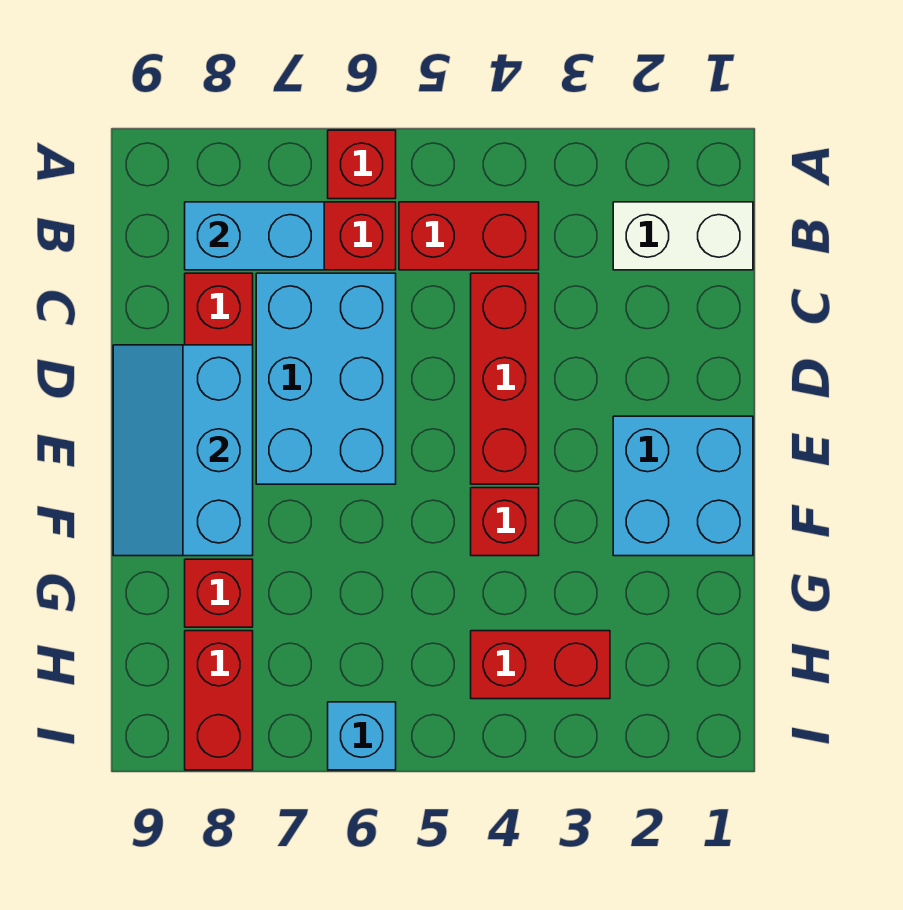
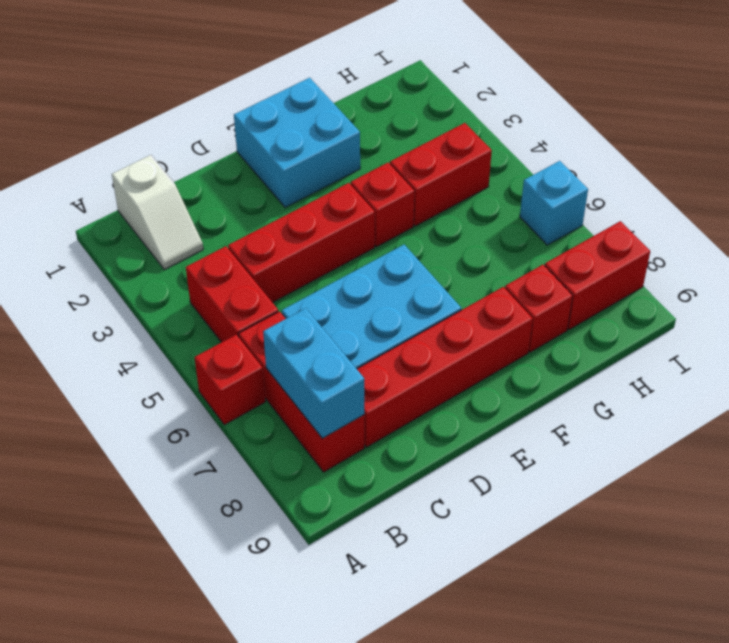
white 1x2 brick [613,202,753,270] -> white 1x2 slope [112,155,203,270]
cyan 2x3 slope [113,345,253,556] -> none
red 1x2 brick [471,631,610,699] -> red 1x2 brick turned to [390,123,492,226]

